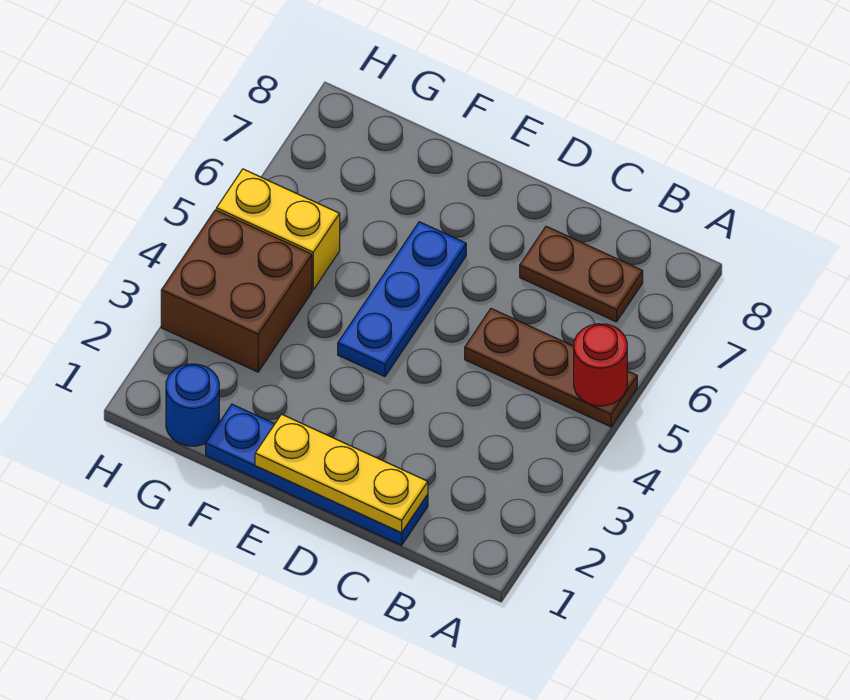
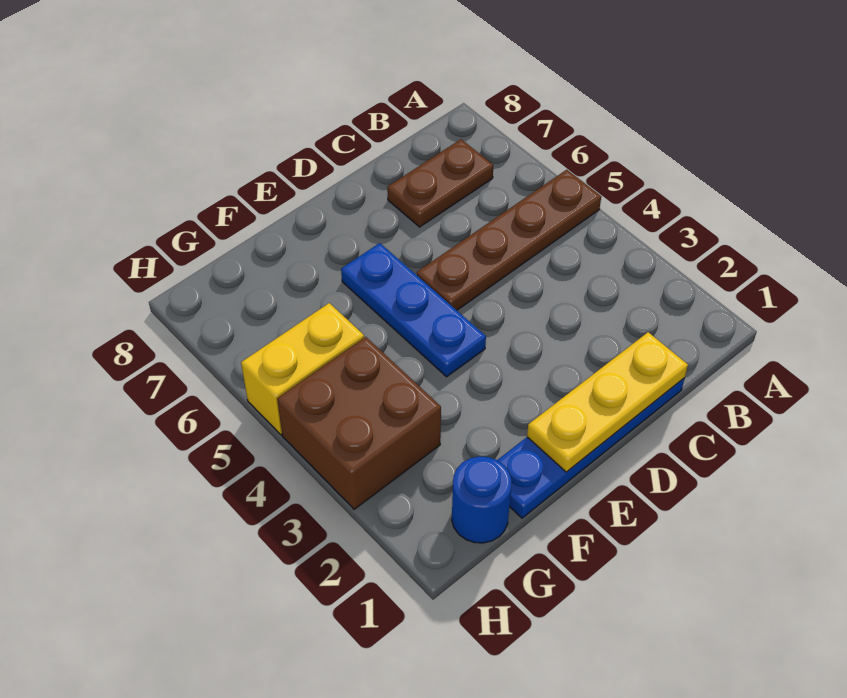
brown 1x3 plate [465,309,637,427] -> brown 1x4 plate [417,170,601,310]
red 1x1 round brick [574,324,627,406] -> none

